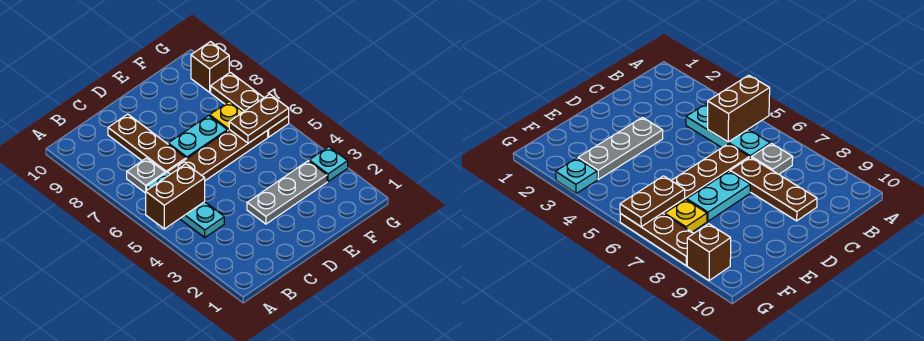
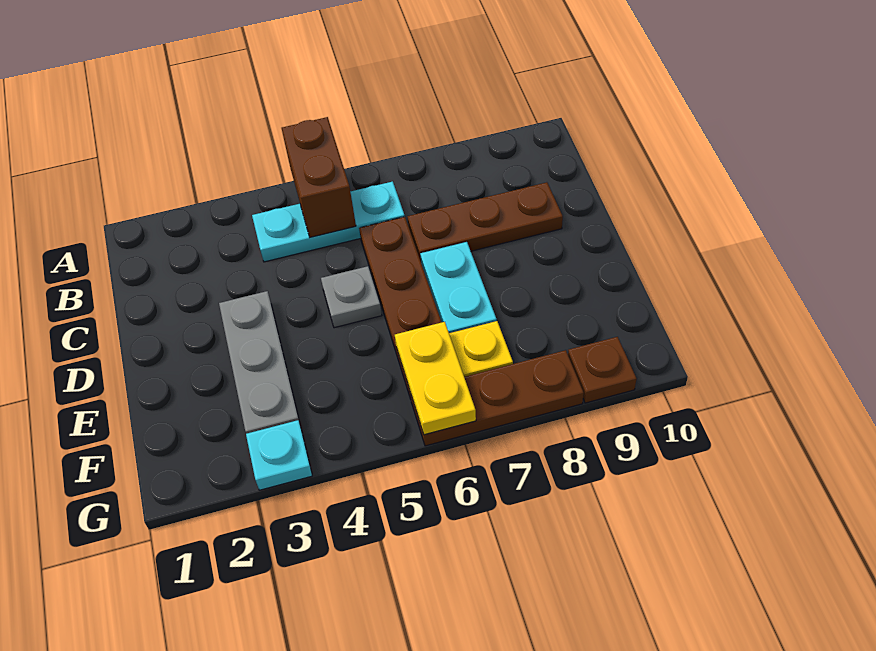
grey 1x1 plate [127,158,165,193] -> grey 1x1 plate moved to [321,266,382,328]
brown 1x2 plate [229,94,289,143] -> yellow 1x2 plate [395,322,476,435]
brown 1x1 brick [191,42,229,92] -> brown 1x1 plate [568,337,637,403]

